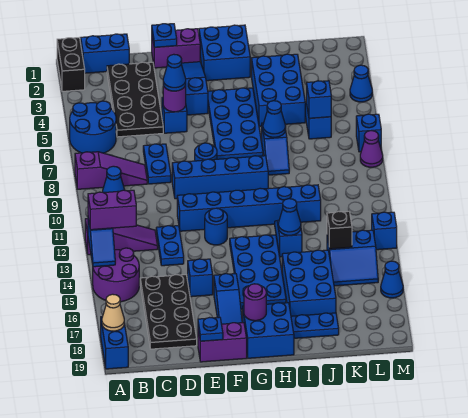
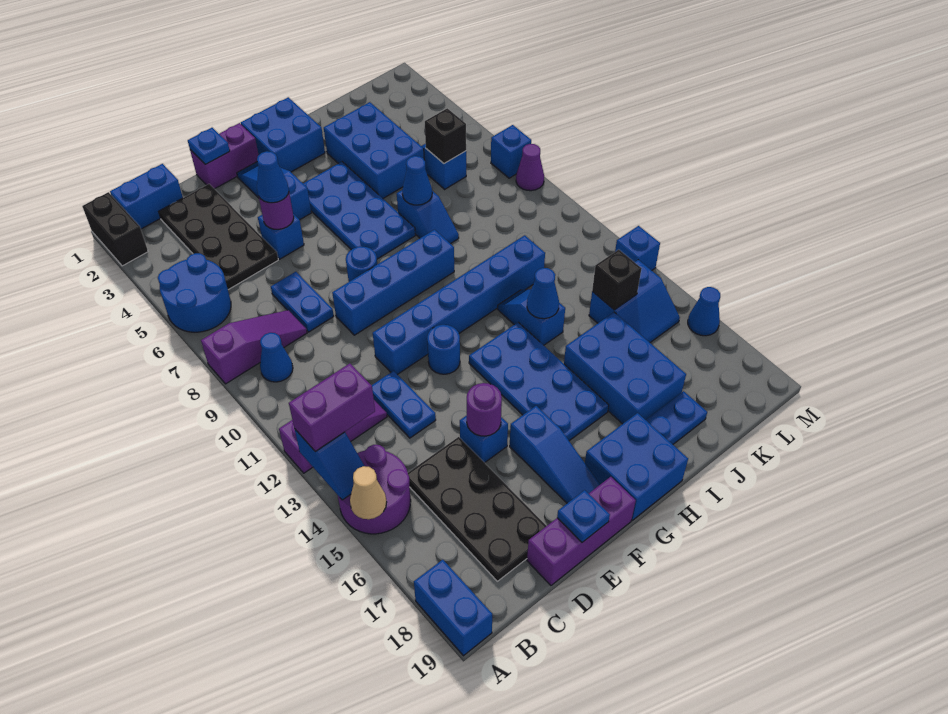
tan 1x1 cone [102,294,124,331] -> tan 1x1 cone moved to [350,466,387,519]
purple 1x2 brick [198,322,247,362] -> purple 1x3 brick [527,477,636,585]
purple 1x1 round brick [244,284,266,321] -> purple 1x1 round brick moved to [467,383,502,436]
blue 1x1 brick [307,81,331,118] -> black 1x1 brick [425,108,466,164]
blue 1x1 cone [350,65,372,102] -> none

